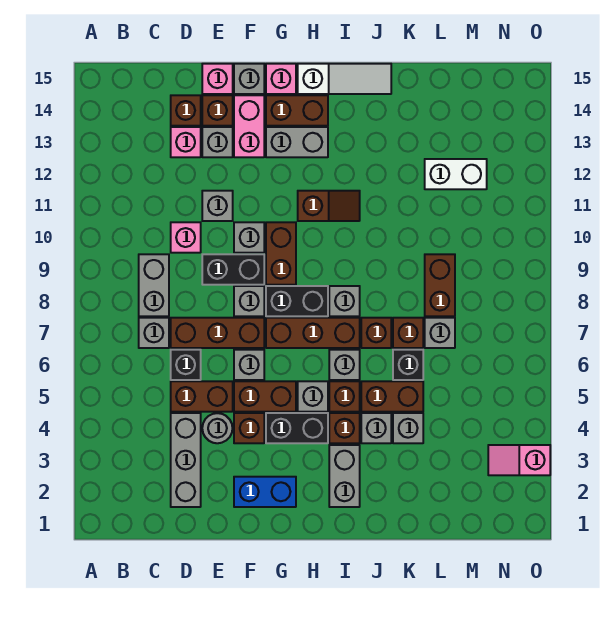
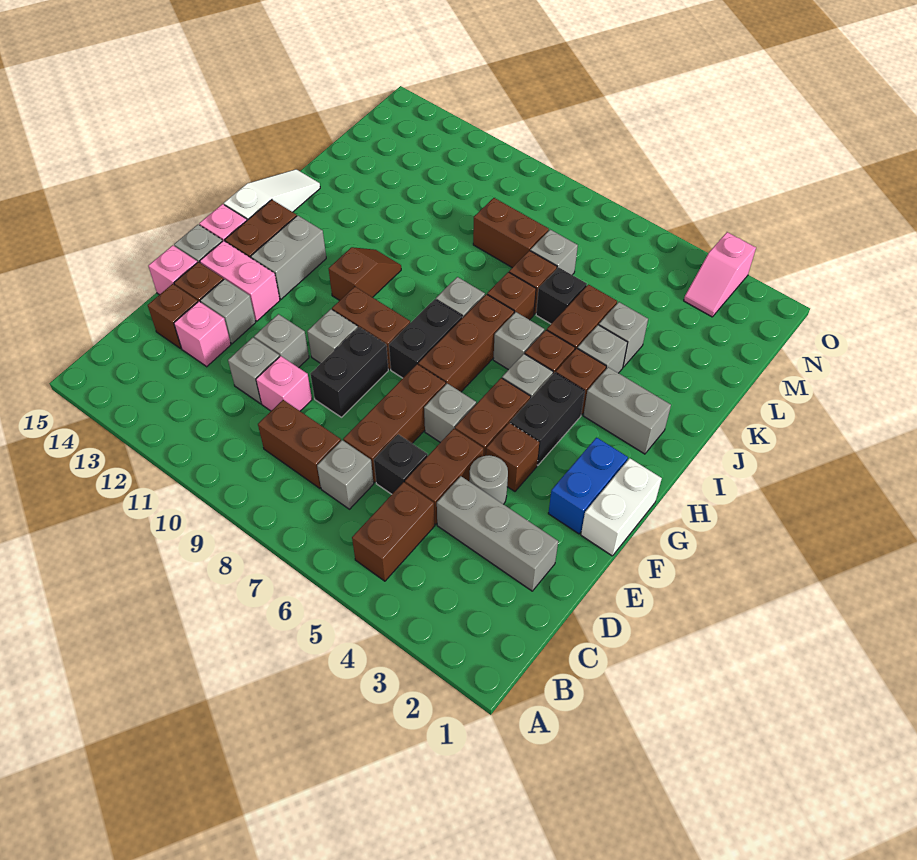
none -> brown 1x2 brick [352,482,435,581]
grey 1x2 brick [139,254,169,316] -> brown 1x2 brick [258,400,341,488]
grey 1x1 brick [234,286,264,316] -> grey 1x1 brick moved to [228,337,280,404]
white 1x2 brick [425,159,487,189] -> white 1x2 brick moved to [581,458,662,556]

